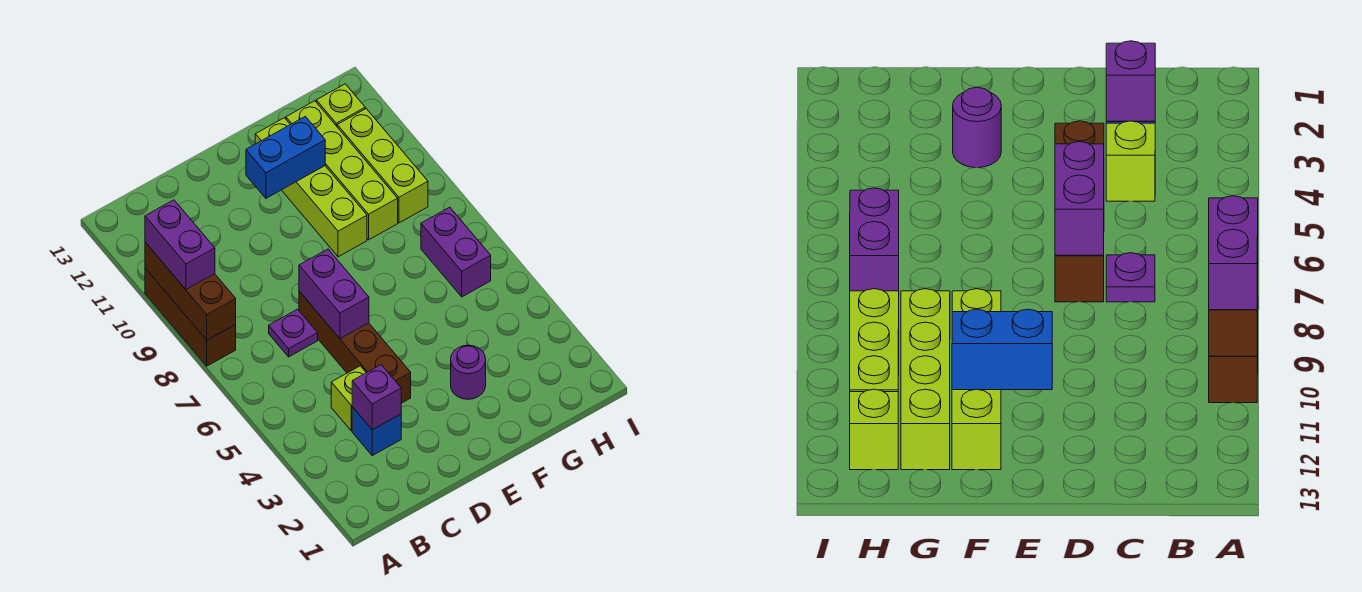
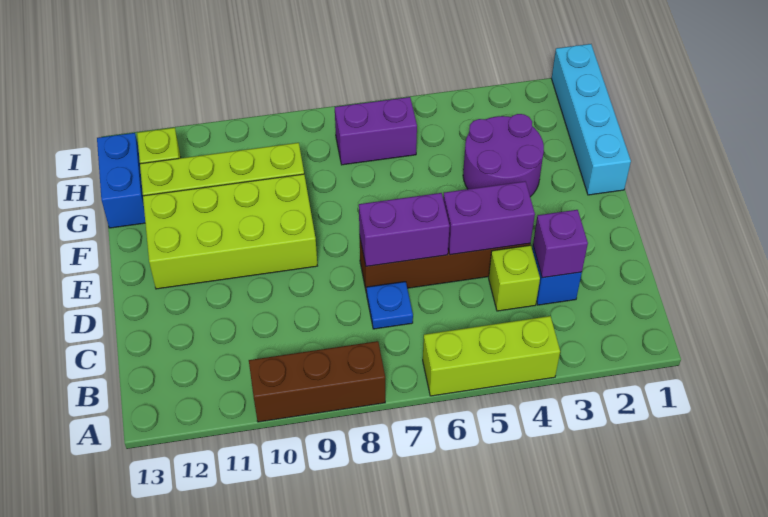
brown 1x3 brick [145,242,236,340] -> none
purple 1x2 brick [145,200,215,289] -> purple 1x2 brick moved to [443,181,535,255]
purple 1x1 plate [269,309,318,357] -> blue 1x1 plate [367,282,413,329]
blue 1x2 brick [246,117,325,198] -> blue 1x2 brick moved to [97,133,145,228]
none -> cyan 1x4 brick [552,44,631,195]
purple 1x1 round brick [451,345,486,399] -> purple 2x2 round brick [463,114,544,197]
lime 1x4 brick [255,118,367,257] -> lime 2x4 brick [143,174,317,289]
lime 1x3 brick [337,109,428,223] -> lime 1x3 brick moved to [423,316,560,396]

